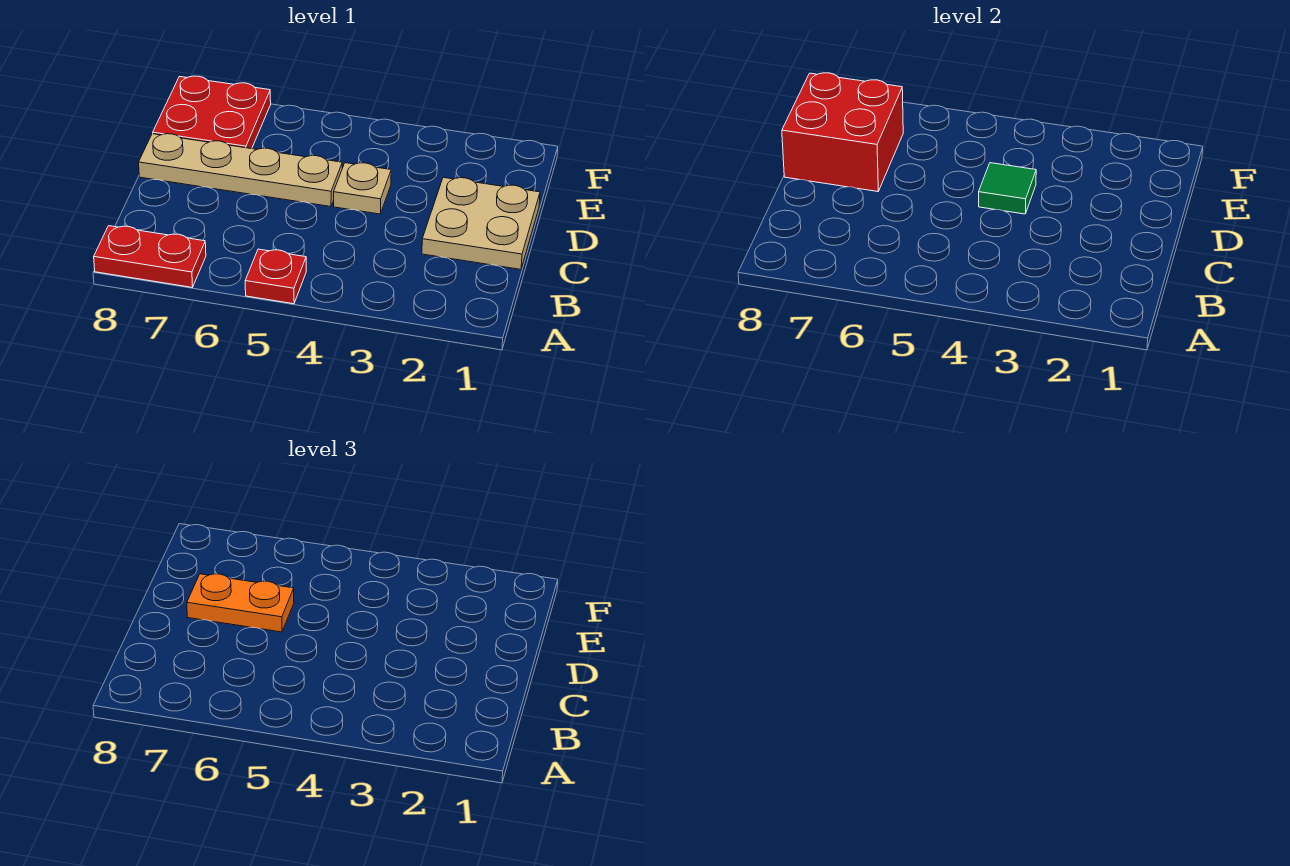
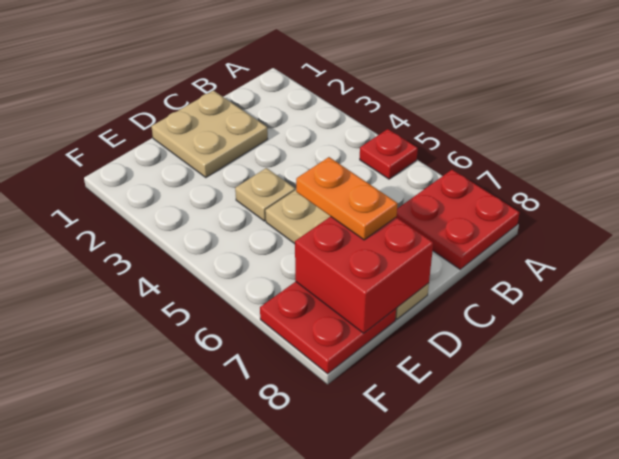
red 1x2 plate [94,226,206,287] -> red 2x2 plate [397,170,520,269]
green 1x1 tile [979,163,1036,214] -> none

